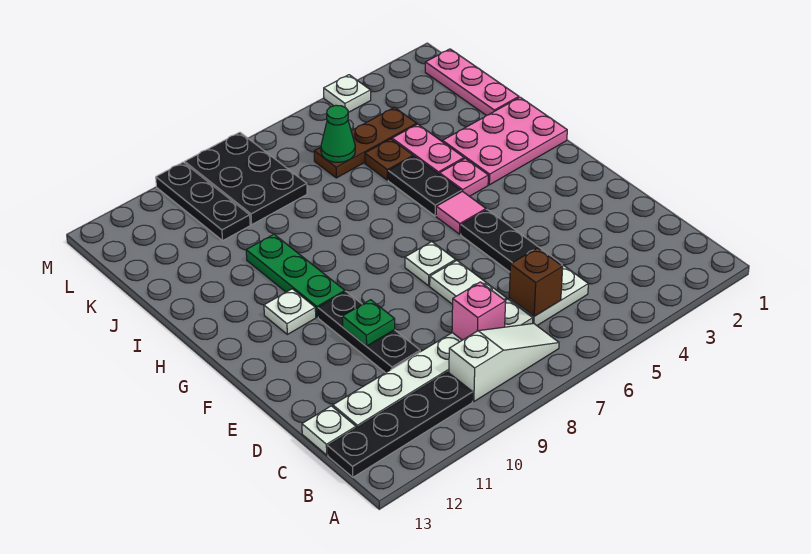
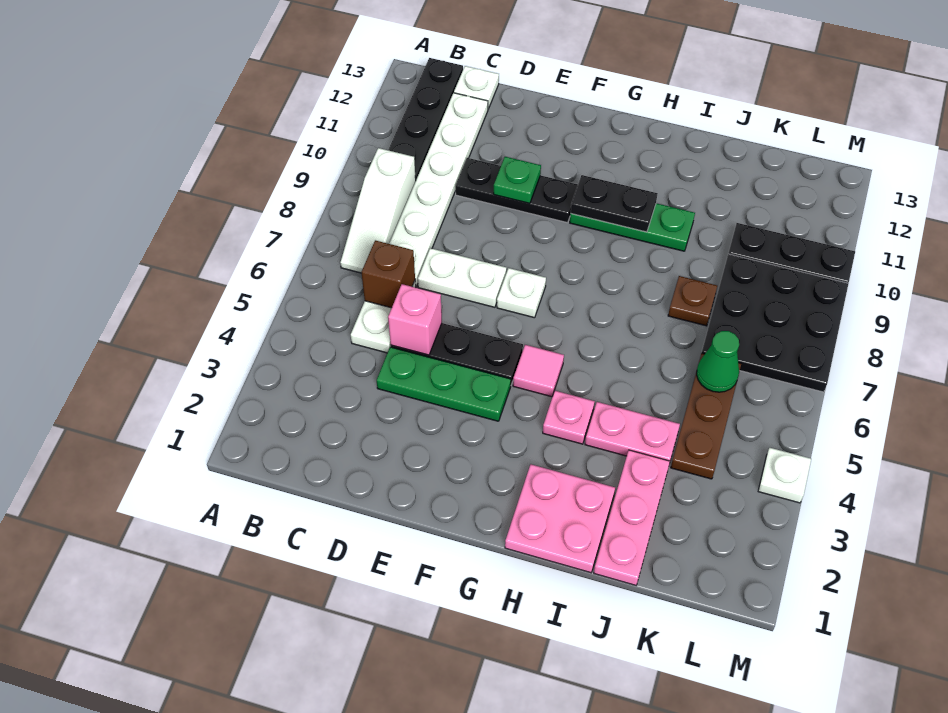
pink 1x1 brick [452,282,506,340] -> pink 1x1 brick moved to [388,284,442,355]
none -> green 1x3 plate [377,347,511,421]
white 1x1 plate [264,289,316,334] -> none
pink 2x3 plate [443,97,567,185] -> pink 2x2 plate [505,464,615,573]
black 1x2 plate [388,156,461,216] -> black 1x2 plate moved to [571,175,658,232]
pink 1x3 plate [425,49,519,115] -> pink 1x3 plate turned to [594,450,670,585]
brown 1x1 plate [365,139,413,180] -> brown 1x1 plate moved to [668,276,717,326]
black 2x3 plate [185,132,307,225] -> black 3x3 plate [702,254,849,392]

